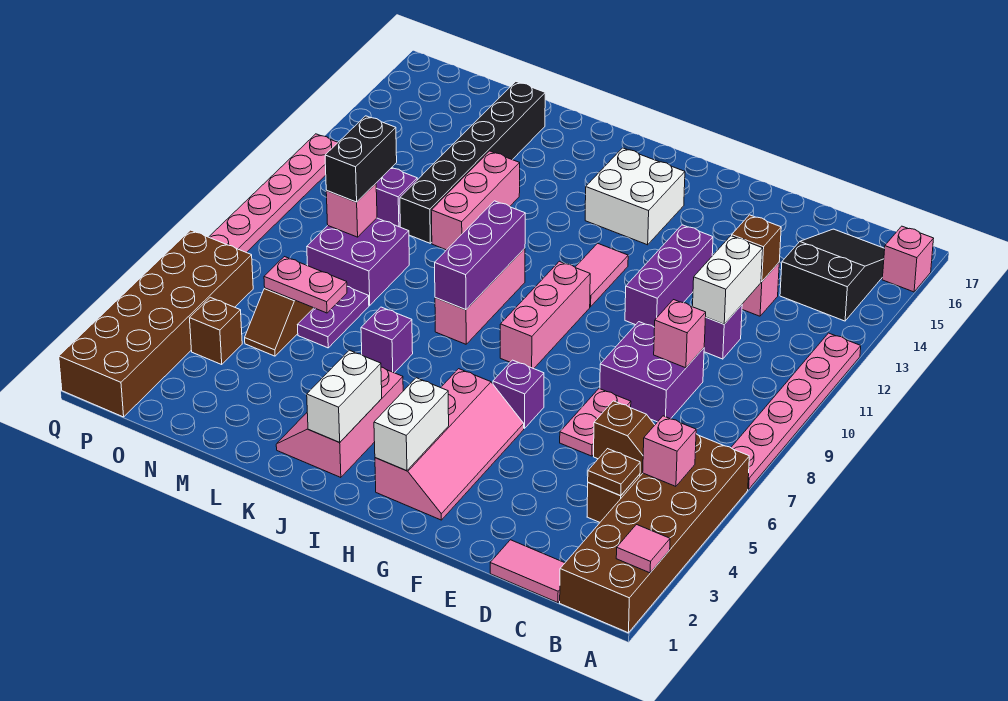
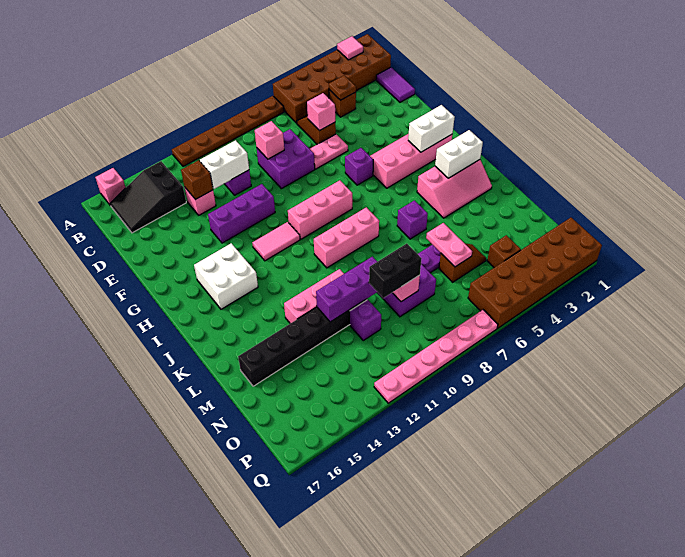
pink 1x6 plate [731,333,861,489] -> brown 1x6 plate [172,96,284,166]
pink 1x1 brick [643,416,696,486] -> pink 1x1 brick moved to [307,93,335,131]
pink 1x2 tile [490,540,565,603] -> purple 1x2 tile [376,67,415,102]
purple 1x3 brick [435,201,525,310] -> purple 1x3 brick moved to [316,257,377,322]

